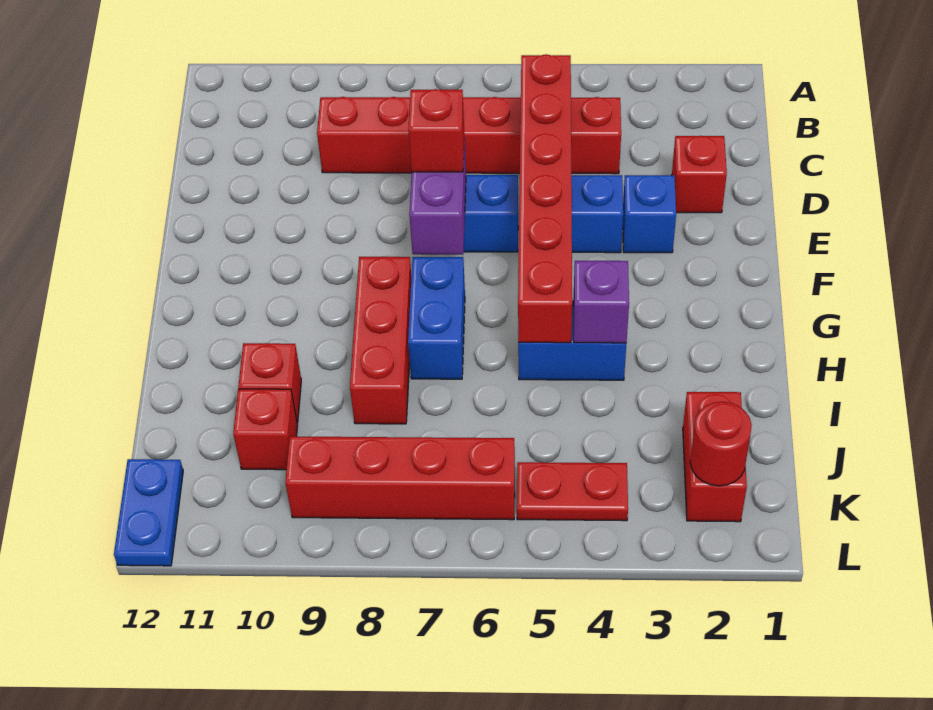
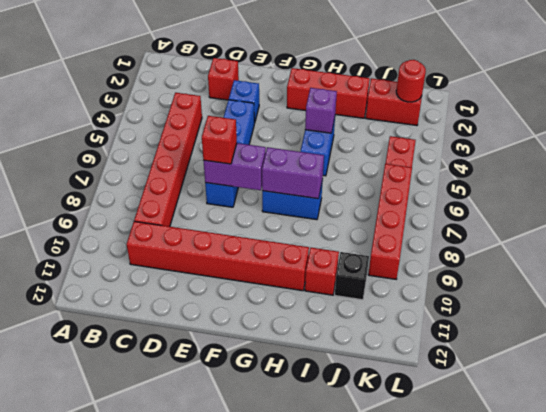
red 1x6 brick [518,54,572,343] -> red 1x6 brick moved to [126,221,309,291]
none -> purple 1x2 brick [262,147,324,199]
red 1x3 brick [350,257,411,424] -> red 1x3 brick moved to [287,68,370,118]
red 1x1 brick [233,389,297,470] -> black 1x1 brick [335,252,369,300]
blue 1x2 plate [114,459,183,566] -> none

